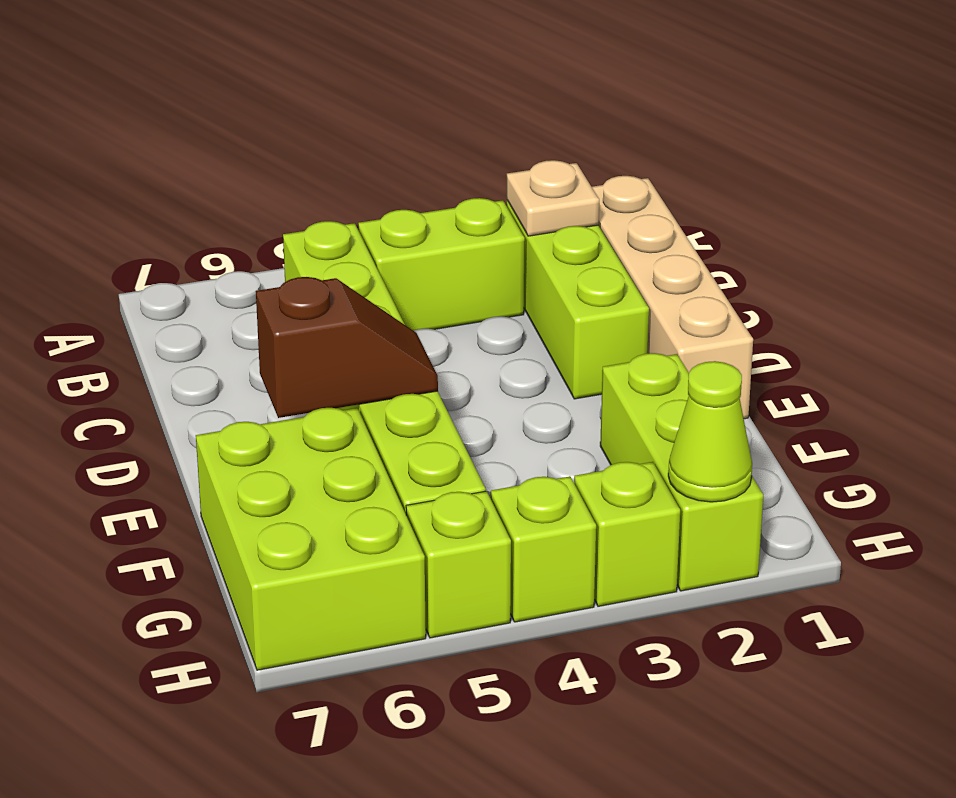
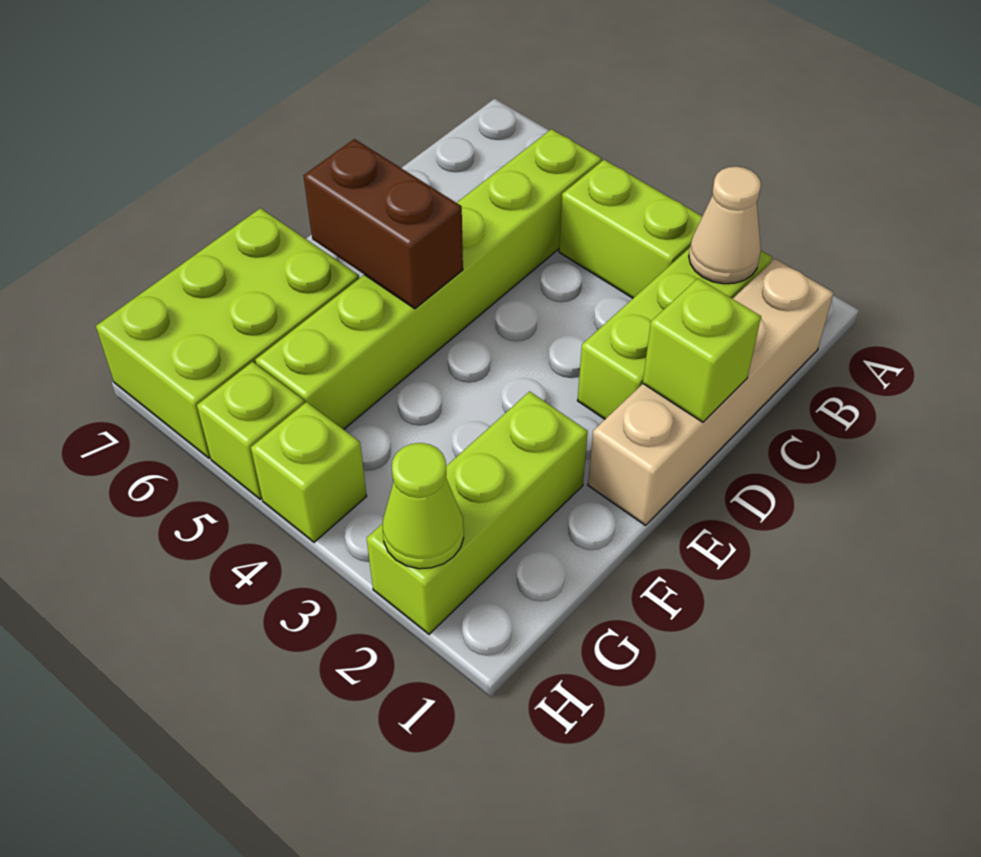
tan 1x1 plate [507,160,599,236] -> tan 1x1 cone [689,167,761,284]
brown 1x2 slope [256,277,438,418] -> brown 1x2 brick [303,139,463,309]
lime 1x1 brick [574,462,680,606] -> lime 1x1 brick moved to [643,278,761,422]

